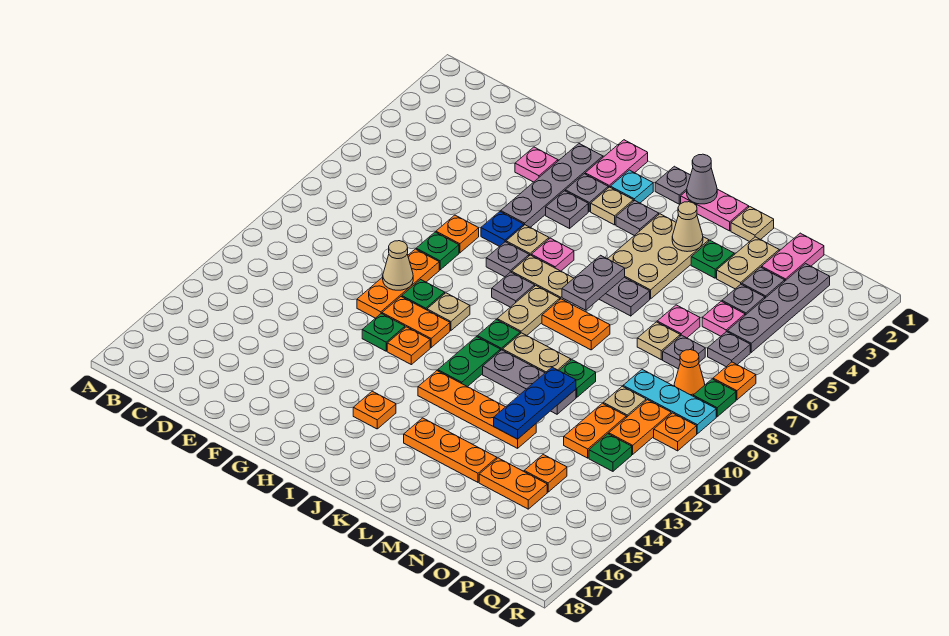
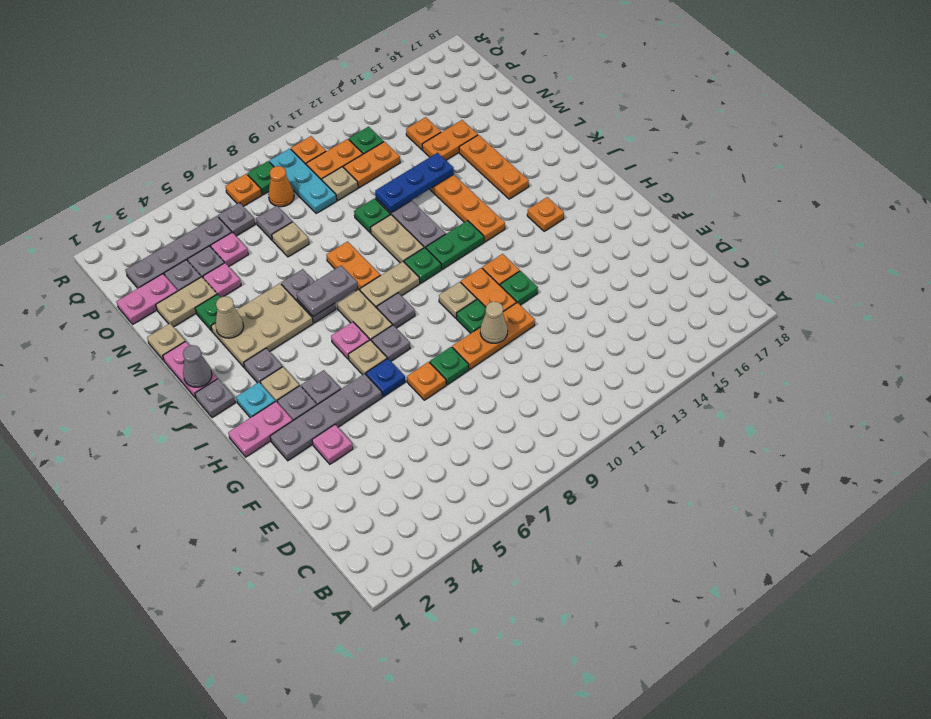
pink 1x1 plate [657,305,700,338] -> pink 1x1 plate moved to [203,263,241,297]
orange 1x2 plate [479,458,547,509] -> orange 1x2 plate turned to [422,120,478,160]

